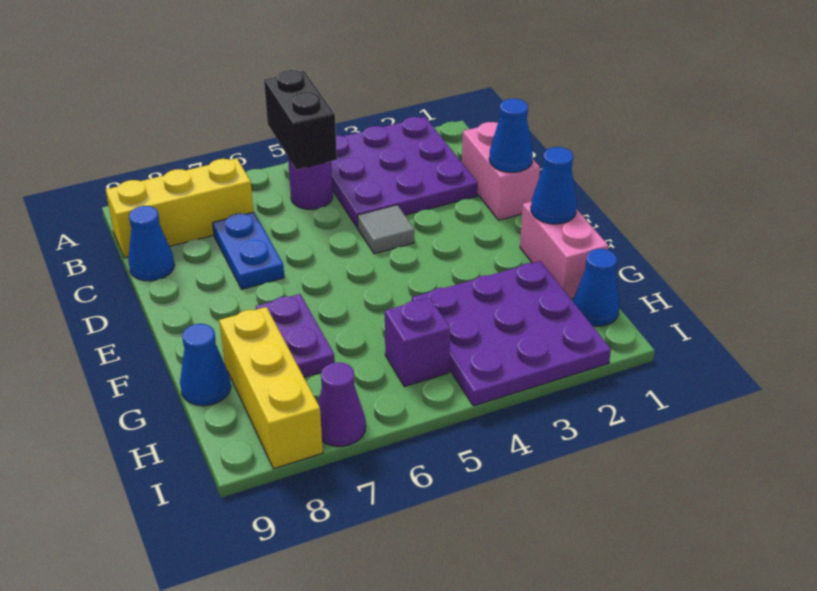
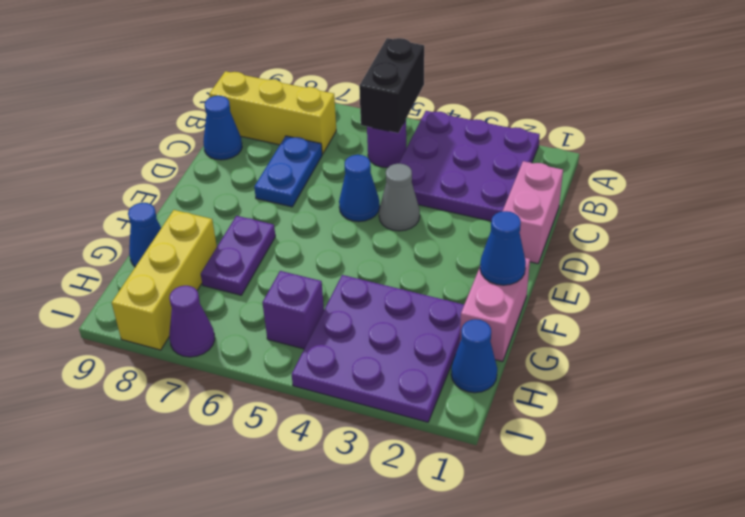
blue 1x1 cone [489,99,533,173] -> blue 1x1 cone moved to [339,155,380,222]
grey 1x1 tile [357,205,414,254] -> grey 1x1 cone [379,164,420,231]

